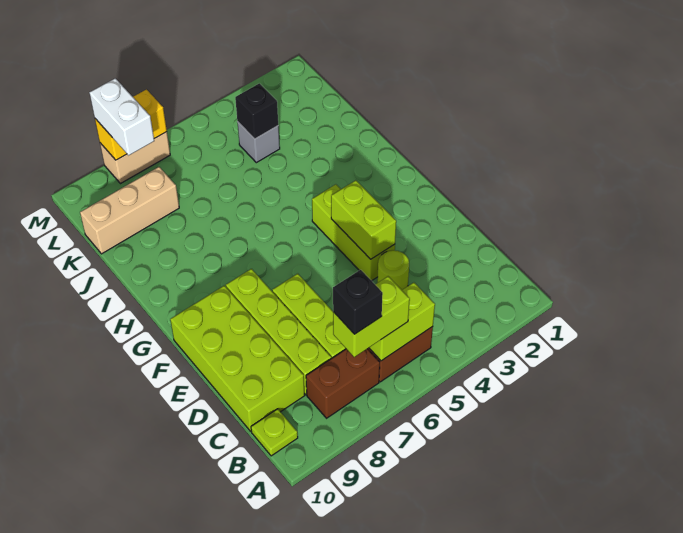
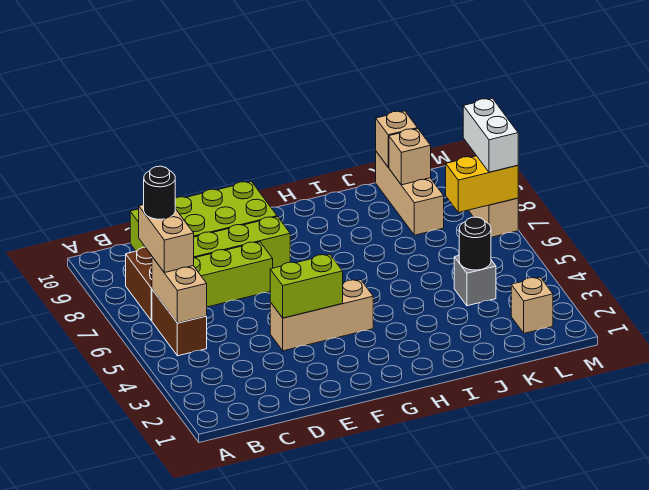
lime 1x2 brick [369,283,435,361] -> tan 1x2 brick [152,257,207,323]
lime 1x2 brick [333,276,410,357] -> tan 1x2 brick [139,205,194,273]
black 1x1 brick [333,270,383,334] -> black 1x1 round brick [144,166,175,219]
lime 1x1 plate [251,409,298,456] -> none
lime 1x1 round brick [377,250,409,290] -> none
lime 1x3 brick [312,184,395,281] -> tan 1x3 brick [270,280,373,351]
black 1x1 brick [235,83,278,139] -> black 1x1 round brick [459,217,491,270]
none -> tan 1x1 brick [389,129,431,185]
none -> tan 1x1 brick [376,111,417,167]
none -> tan 1x1 brick [511,277,553,333]
white 1x2 brick [90,78,154,155] -> white 1x2 brick turned to [463,98,518,172]
yellow 1x2 brick [95,90,167,160] -> yellow 1x2 brick turned to [446,156,518,213]

